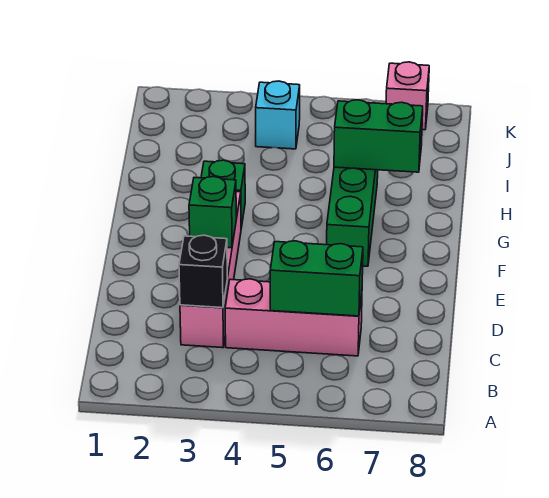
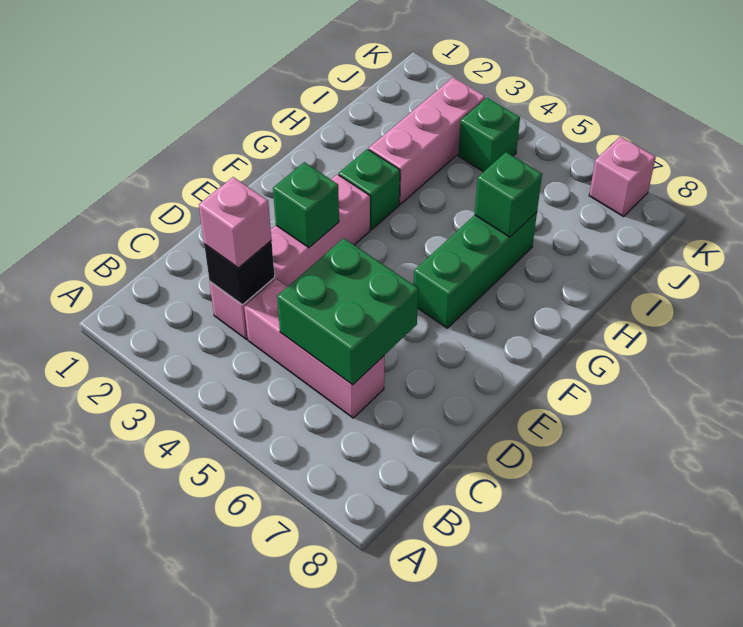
none -> pink 1x1 brick [199,177,271,268]
green 1x2 brick [270,241,363,316] -> green 2x2 brick [277,238,418,385]
none -> pink 1x3 brick [369,77,485,204]
green 1x2 brick [334,100,423,172] -> green 1x1 brick [475,152,542,237]
cyan 1x1 brick [256,81,300,149] -> green 1x1 brick [458,98,520,172]

